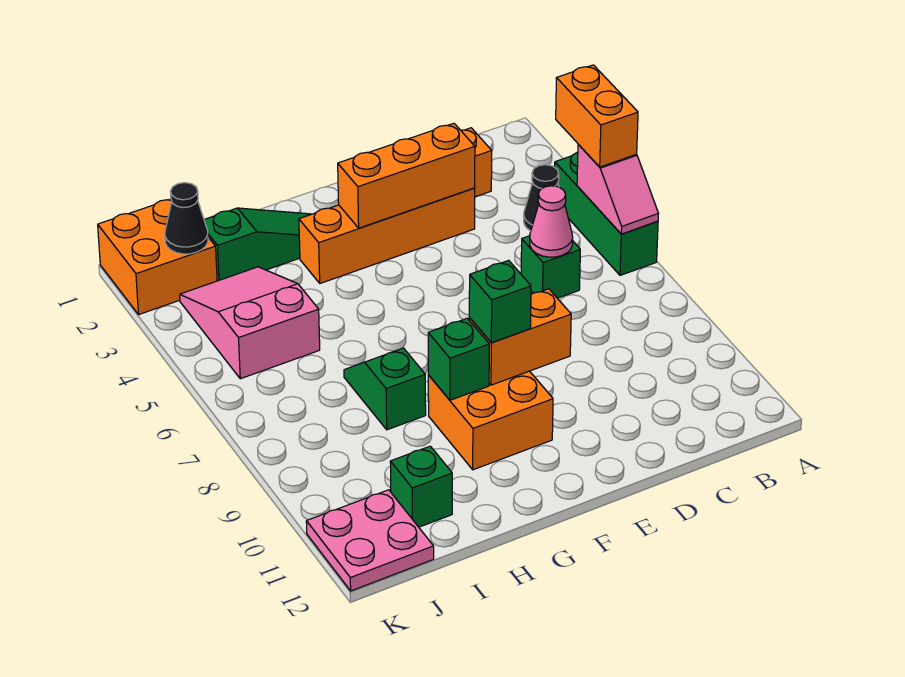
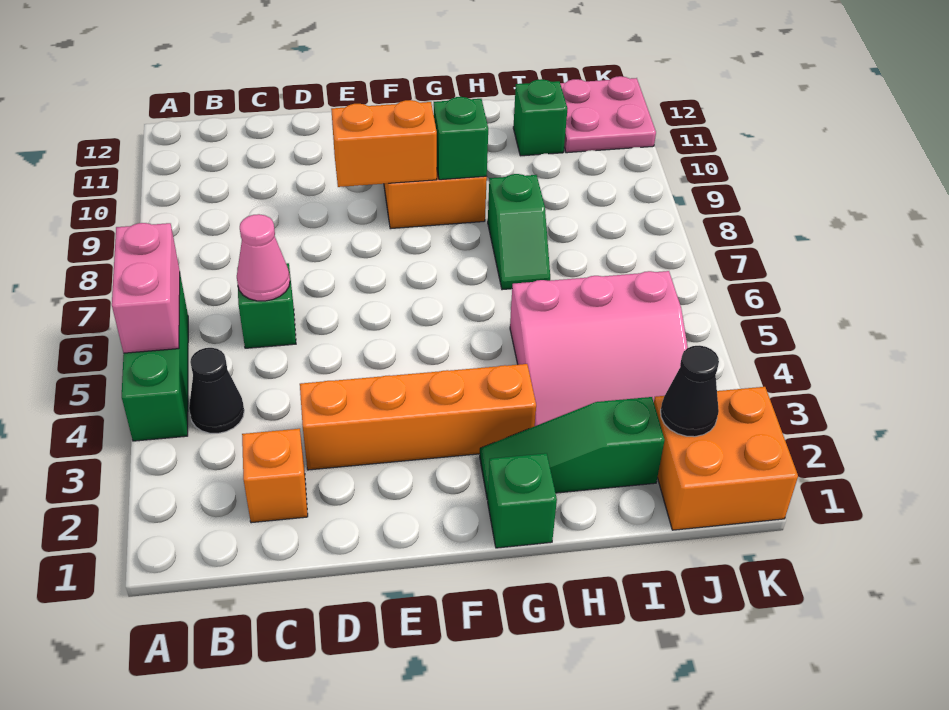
orange 1x2 brick [556,65,638,167] -> none
pink 1x2 slope [577,145,659,234] -> pink 1x2 brick [112,223,180,353]
orange 1x3 brick [338,123,475,228] -> none
green 1x1 brick [469,260,531,343] -> green 1x1 brick moved to [487,453,557,548]
pink 2x3 slope [180,267,320,379] -> pink 3x3 slope [510,271,688,426]

